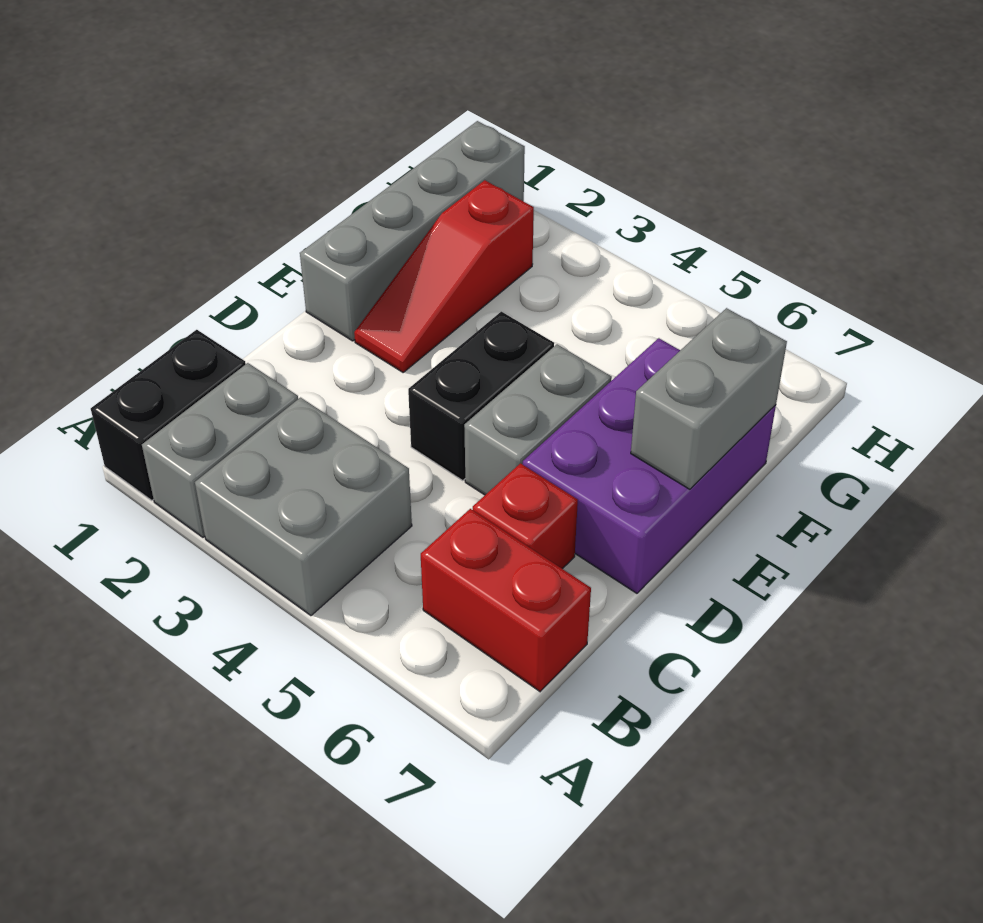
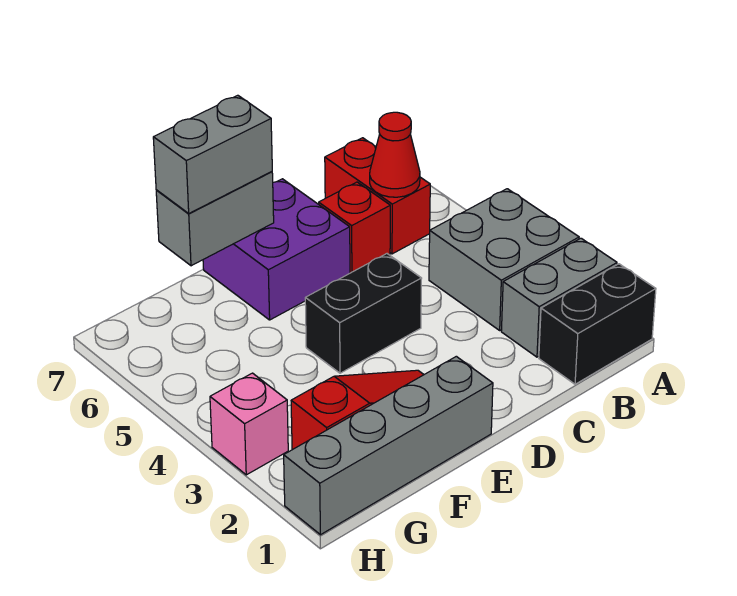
none -> red 1x1 cone [370,112,420,197]
grey 1x2 brick [464,344,612,495] -> grey 1x2 brick moved to [153,95,272,213]
purple 2x3 brick [523,338,776,593] -> purple 2x2 brick [203,179,350,320]
none -> pink 1x1 brick [210,373,288,475]

